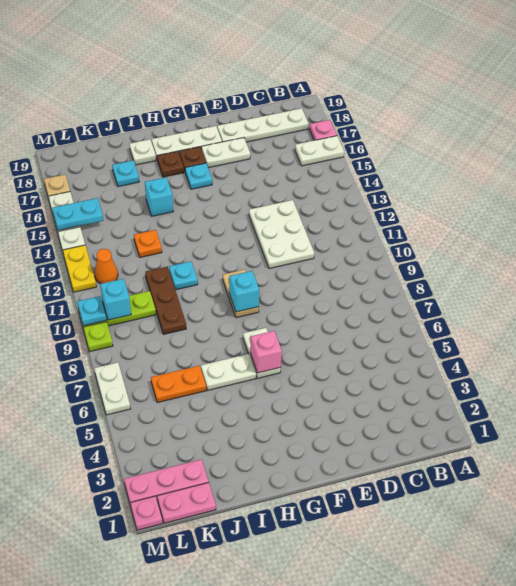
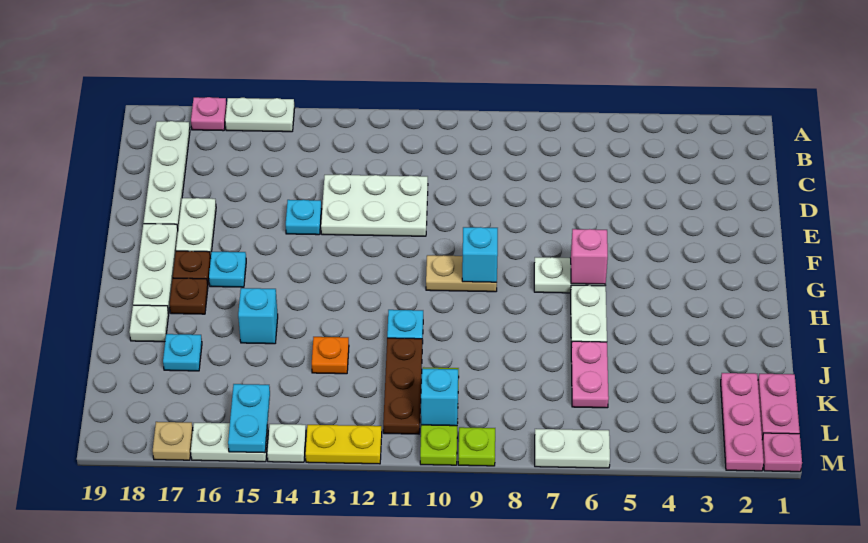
white 1x2 plate [295,136,344,166] -> white 1x2 plate turned to [225,98,295,132]
orange 1x2 plate [151,366,206,403] -> pink 1x2 plate [571,341,609,408]
brown 1x3 plate [145,267,186,334] -> brown 1x3 plate turned to [383,338,422,434]
orange 1x1 cone [94,249,118,284] -> none
cyan 1x1 plate [77,296,106,326] -> cyan 1x1 plate moved to [286,200,322,235]

